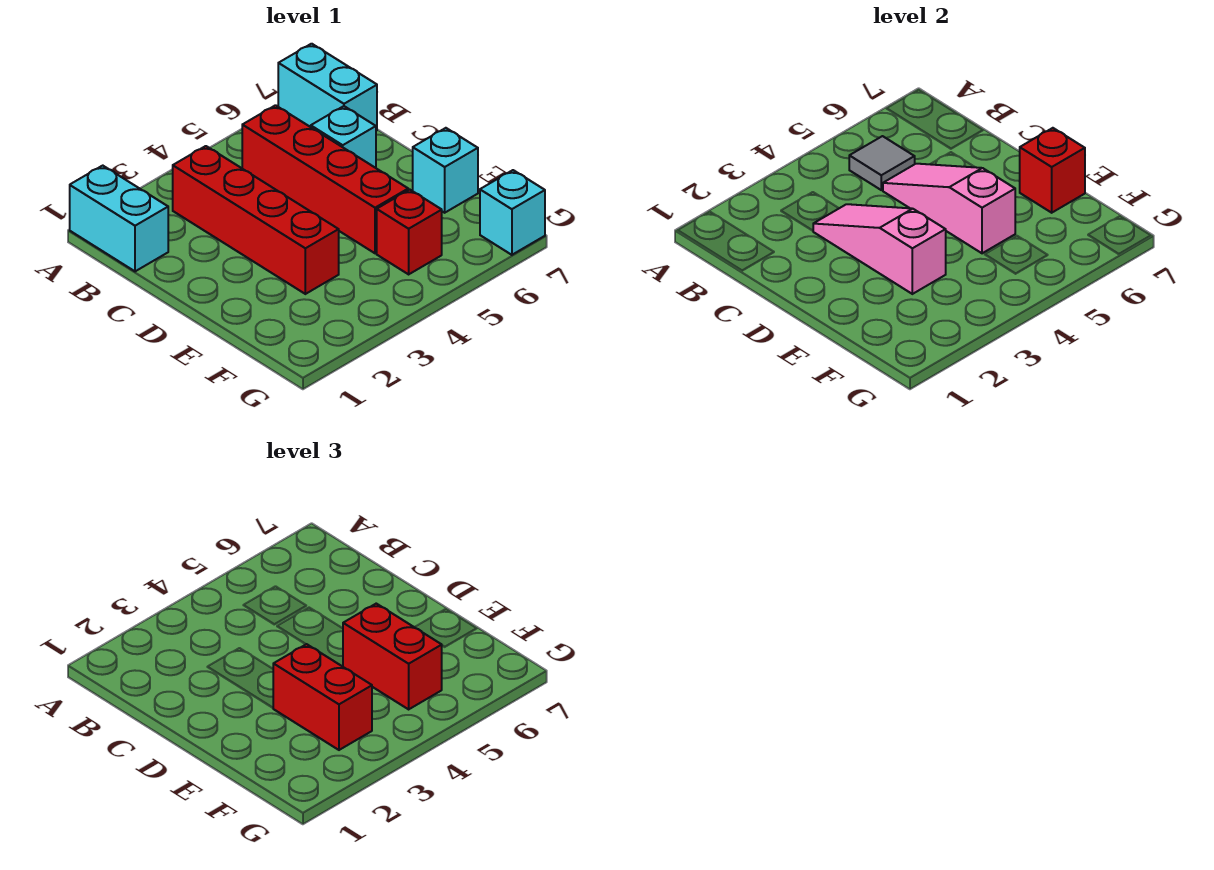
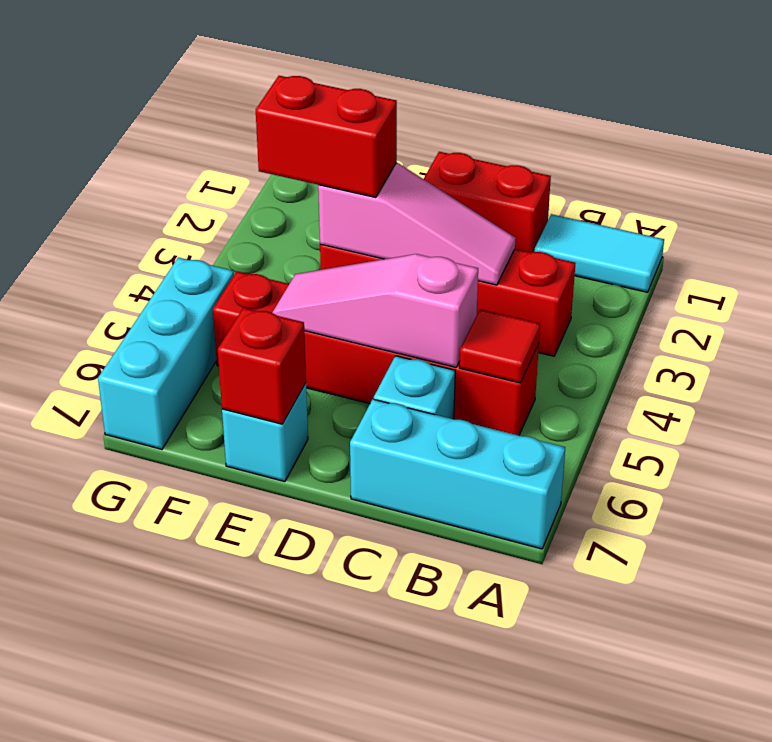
cyan 1x2 brick [70,166,168,271] -> cyan 1x2 tile [534,214,664,292]
cyan 1x2 brick [278,44,377,131] -> cyan 1x3 brick [350,399,565,549]
grey 1x1 tile [849,136,915,190] -> red 1x1 tile [459,309,540,383]
pink 1x3 slope [883,164,1015,253] -> pink 1x3 slope turned to [272,254,478,367]
red 1x2 brick [343,604,442,709] -> red 1x2 brick moved to [424,152,551,253]
cyan 1x1 brick [480,170,545,255] -> cyan 1x3 brick [98,257,234,449]

